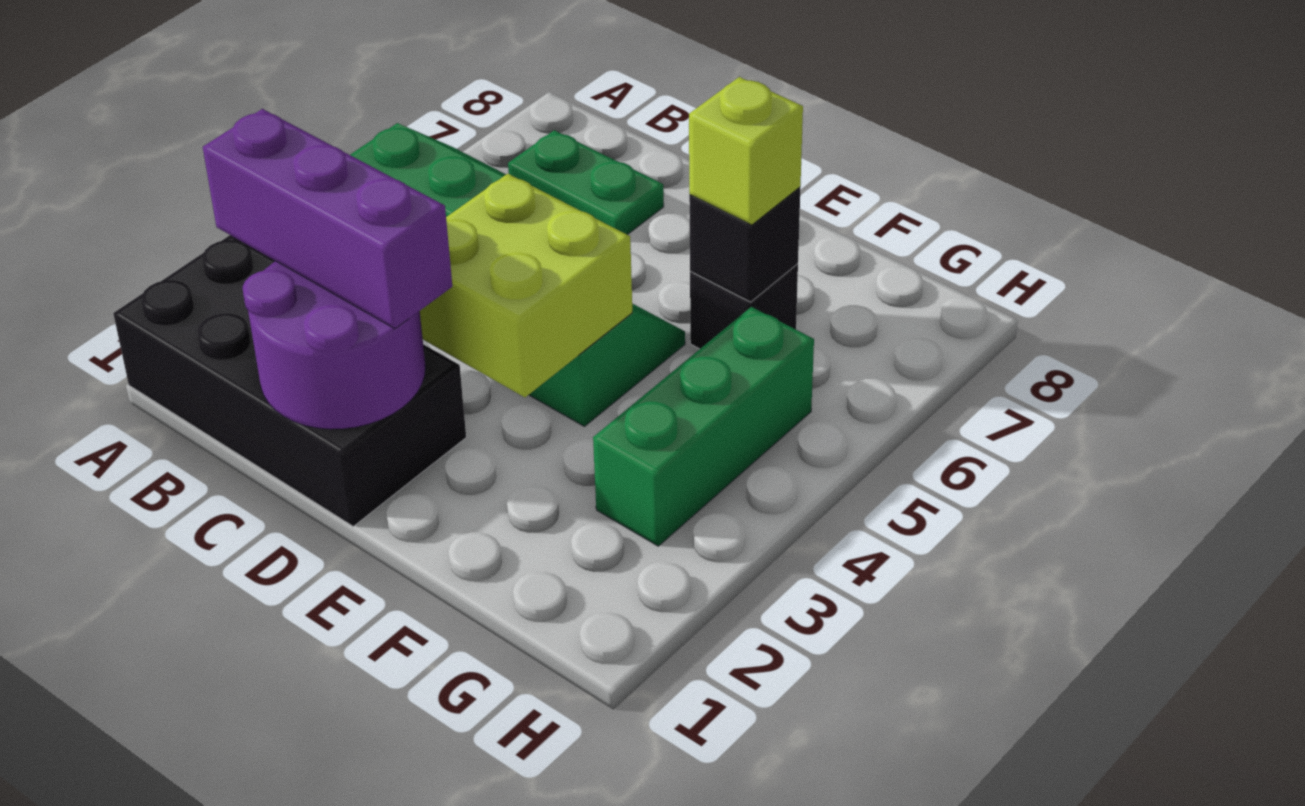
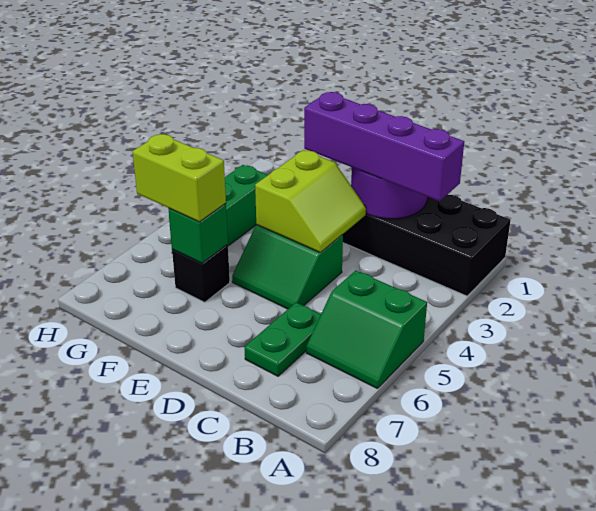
purple 1x3 brick [203,109,452,329] -> purple 1x4 brick [304,92,464,201]
green 1x2 plate [508,130,664,235] -> green 1x2 plate turned to [244,302,321,376]
lime 2x2 brick [420,174,632,397] -> lime 2x2 slope [255,150,366,253]
black 1x1 brick [689,187,800,302] -> green 1x1 brick [169,203,228,263]
lime 1x1 brick [689,77,803,225] -> lime 1x2 brick [132,134,226,222]

